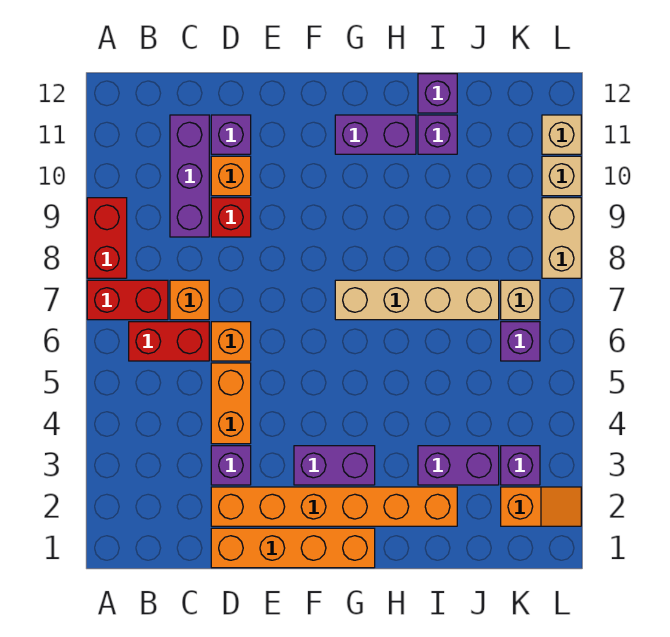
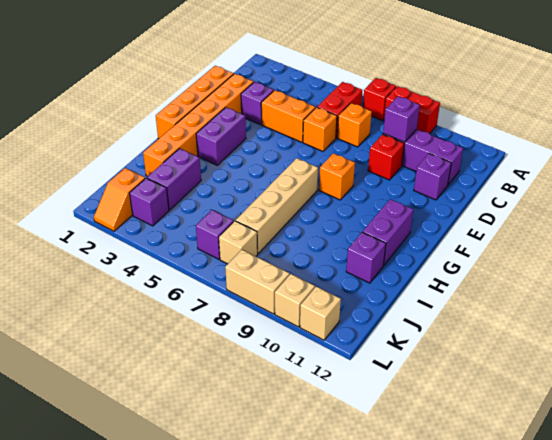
red 1x2 brick [87,280,168,320] -> red 1x1 brick [363,78,396,120]
orange 1x1 brick [211,156,251,196] -> orange 1x1 brick moved to [319,153,355,200]
purple 1x1 brick [418,74,457,113] -> purple 1x1 brick moved to [383,96,420,142]

